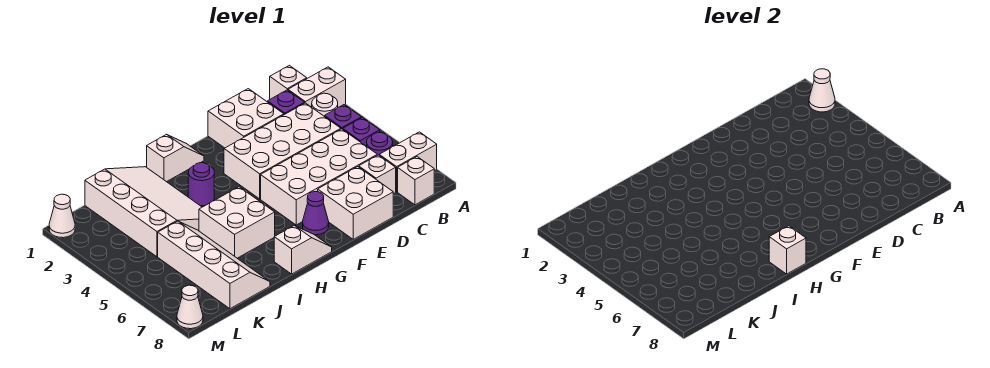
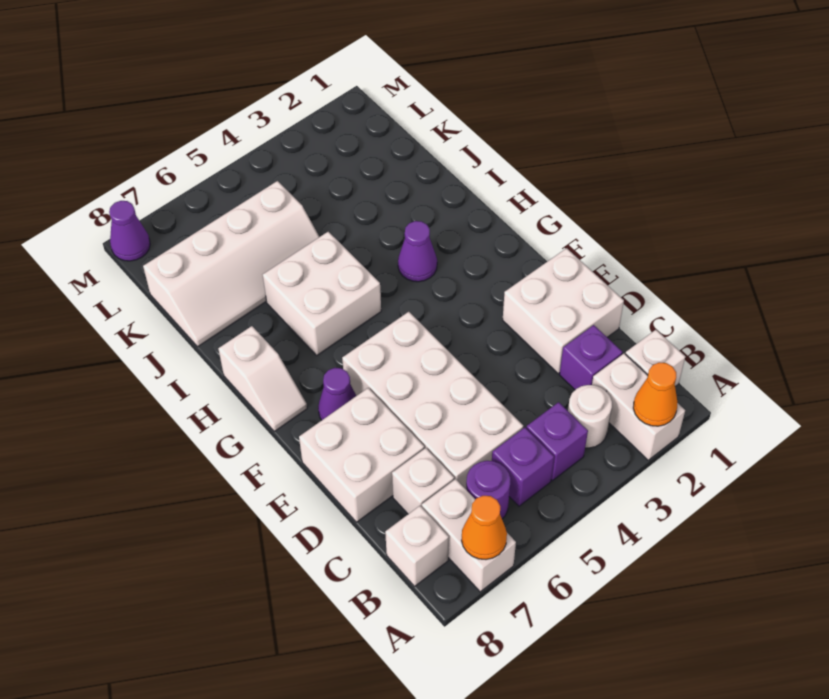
white 1x1 cone [809,69,835,112] -> orange 1x1 cone [633,362,677,426]
none -> orange 1x1 cone [462,496,507,559]
white 2x4 brick [224,103,341,199] -> none
white 1x2 slope [147,134,204,182] -> none
purple 1x1 round brick [188,163,214,206] -> purple 1x1 cone [398,221,437,282]
white 1x1 brick [769,226,806,274] -> none
white 3x4 slope [85,167,202,257] -> none
white 1x1 cone [49,194,75,238] -> none
white 1x1 cone [177,285,203,329] -> purple 1x1 cone [109,201,150,261]

